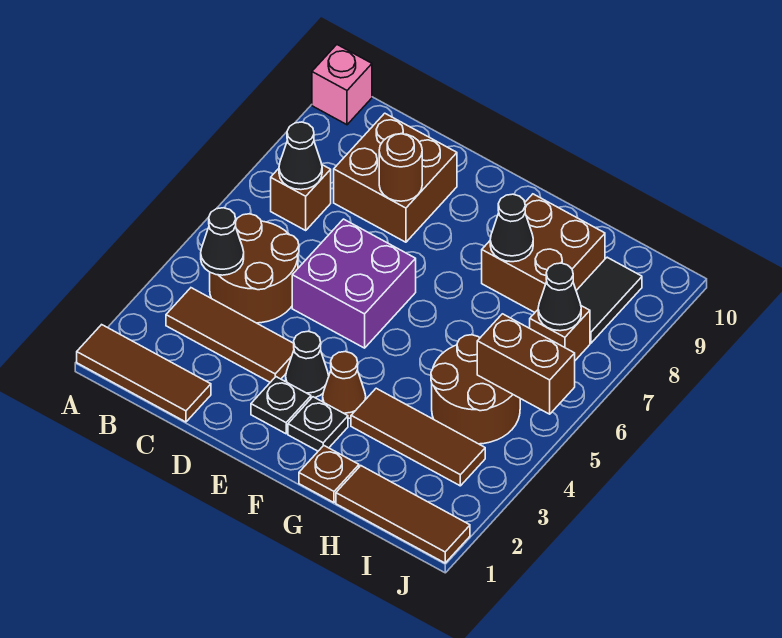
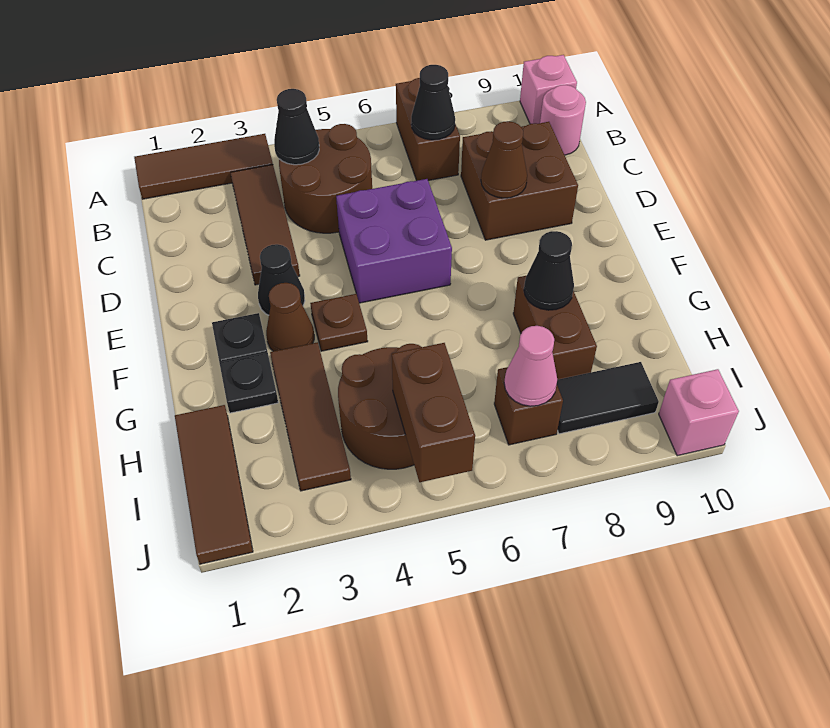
brown 1x3 tile [77,325,211,422] -> brown 1x3 tile turned to [134,134,273,199]
brown 1x1 brick [271,165,331,230] -> brown 1x2 brick [396,78,460,181]
none -> pink 1x1 round brick [540,85,586,155]
brown 1x1 round brick [379,134,422,201] -> brown 1x1 cone [481,121,527,198]
black 1x1 plate [251,377,311,434] -> black 1x1 plate moved to [219,353,278,413]
brown 1x1 plate [299,446,359,503] -> brown 1x1 plate moved to [310,294,368,351]
brown 2x2 brick [482,194,605,312] -> brown 1x2 brick [513,276,597,380]
black 1x1 cone [538,263,581,331] -> pink 1x1 cone [504,326,557,406]
none -> pink 1x1 brick [659,369,739,456]

